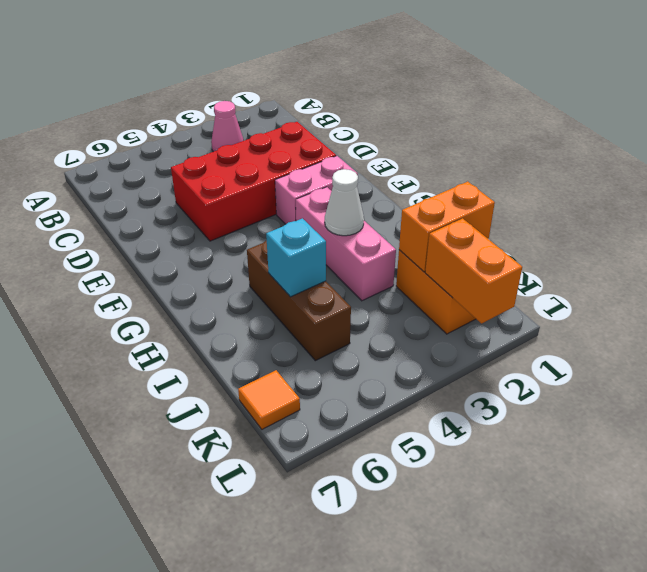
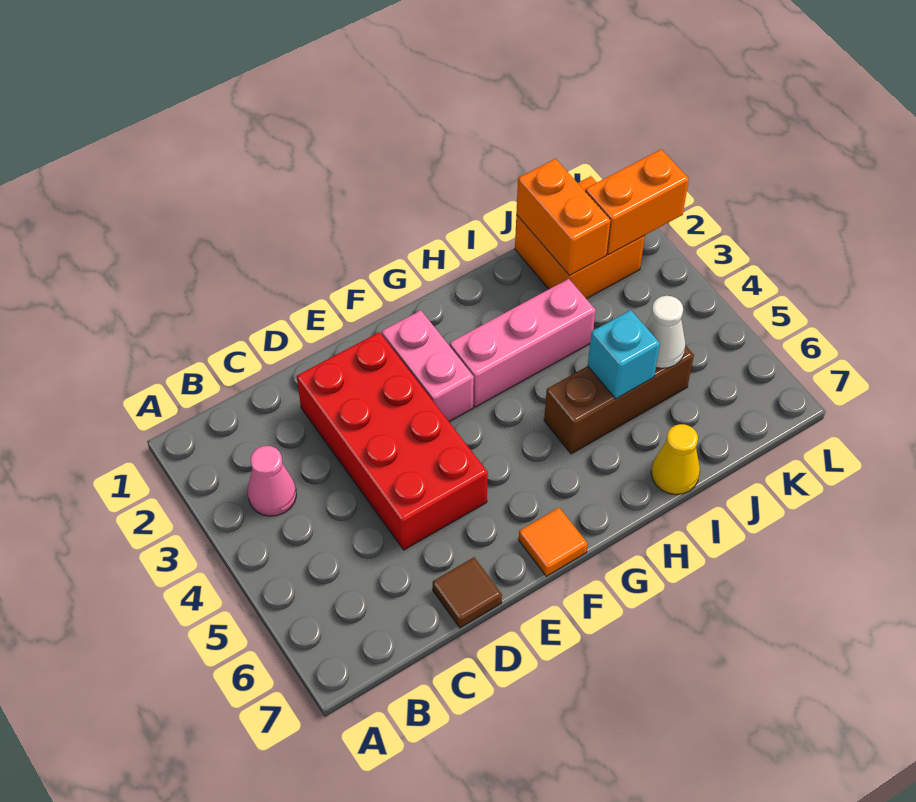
none -> brown 1x1 tile [433,557,502,628]
white 1x1 cone [325,169,364,236] -> white 1x1 cone moved to [645,296,686,368]
none -> yellow 1x1 cone [651,424,700,495]
orange 1x1 tile [238,370,300,429] -> orange 1x1 tile moved to [519,508,588,576]

